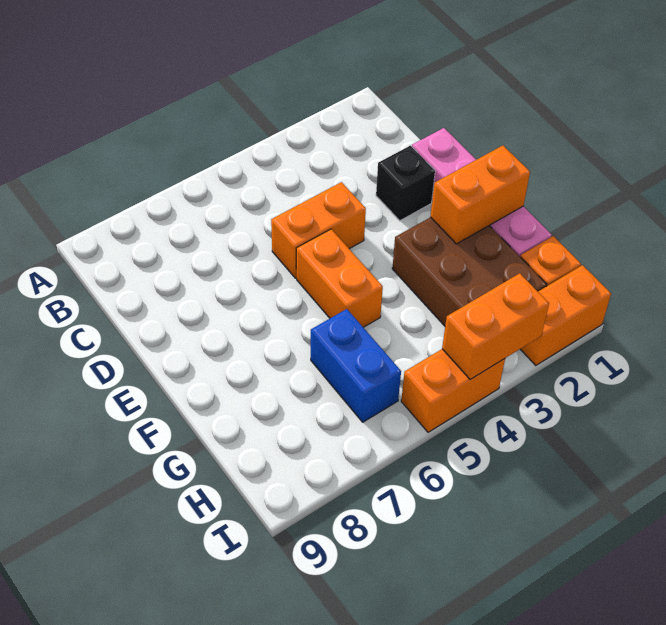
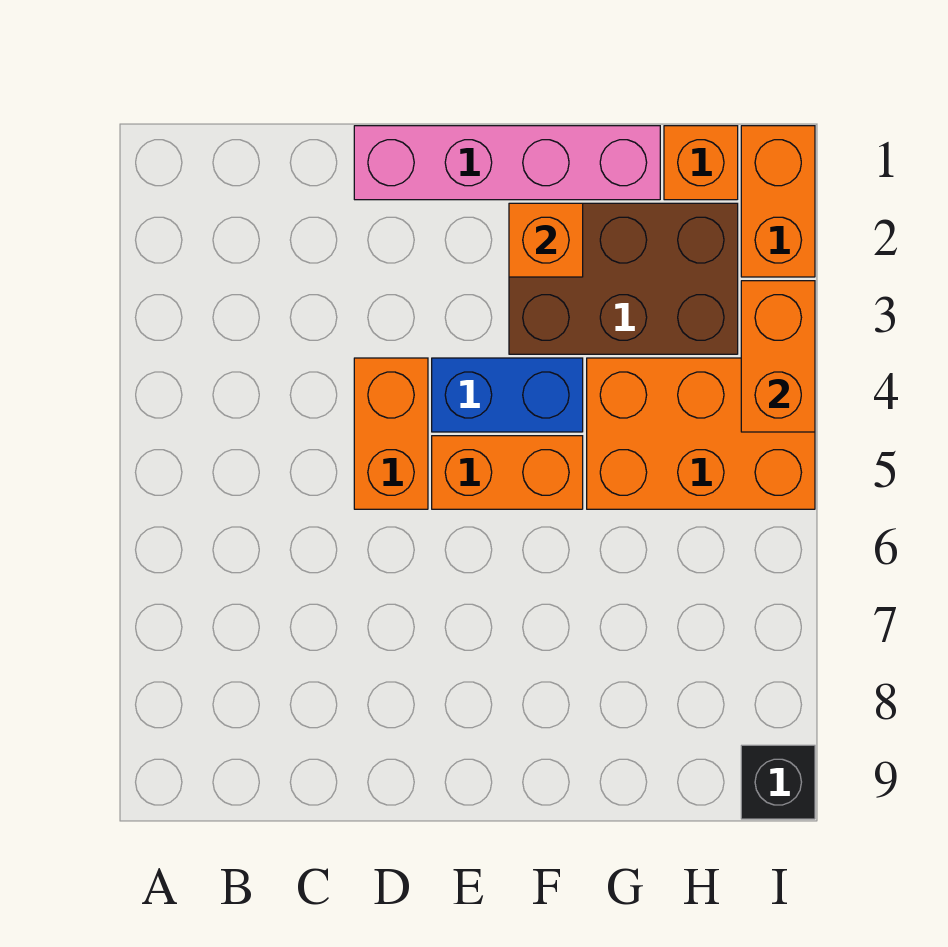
black 1x1 brick [376,146,435,221] -> black 1x1 brick moved to [741,745,815,819]
orange 1x2 brick [430,145,530,244] -> orange 1x1 brick [509,203,583,277]
blue 1x2 brick [311,309,401,422] -> blue 1x2 brick moved to [432,358,583,432]
orange 1x2 brick [401,349,505,432] -> orange 2x3 brick [587,358,815,509]

